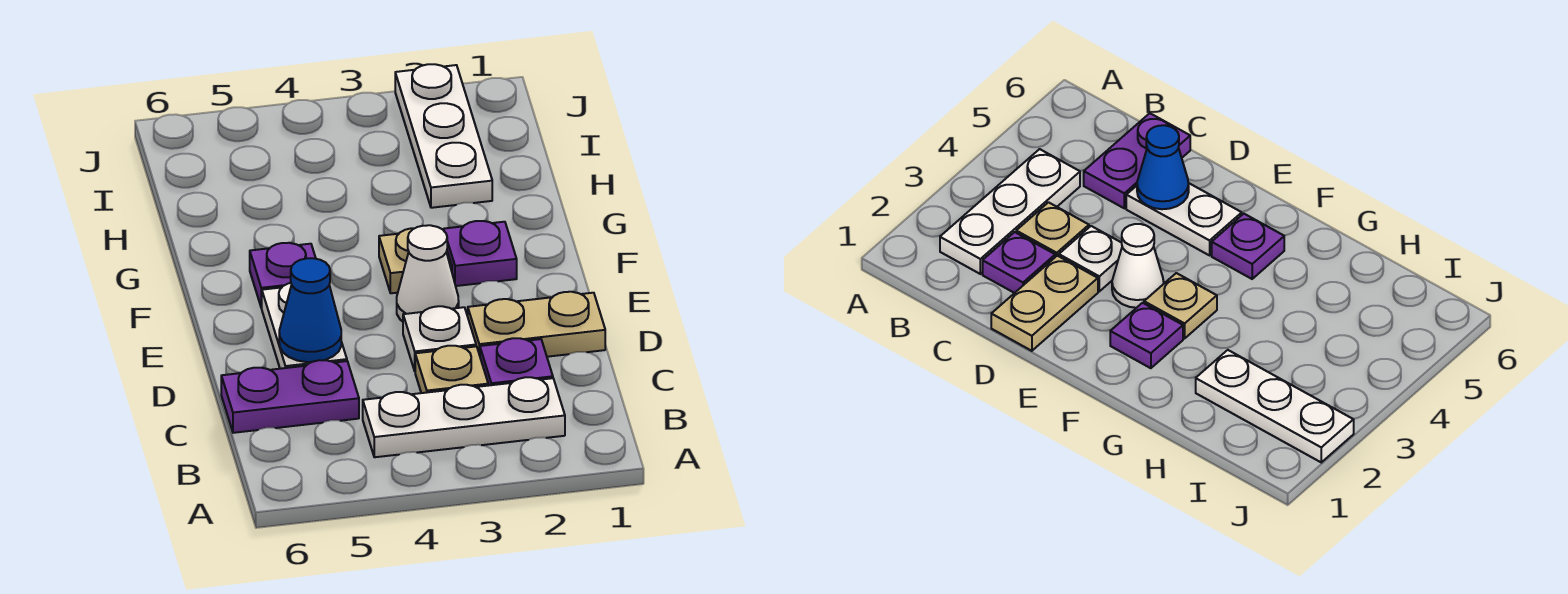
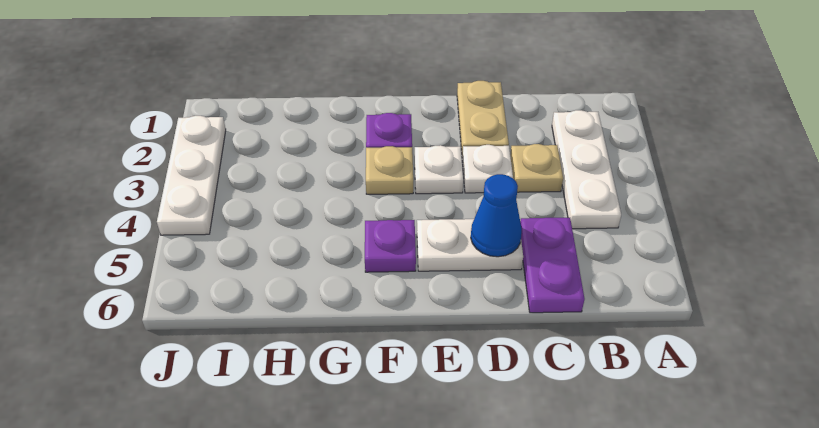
purple 1x1 plate [480,338,553,386] -> none
white 1x1 cone [397,225,459,321] -> white 1x1 plate [415,145,463,194]
white 1x3 plate [395,64,492,208] -> white 1x3 plate turned to [157,116,226,235]

